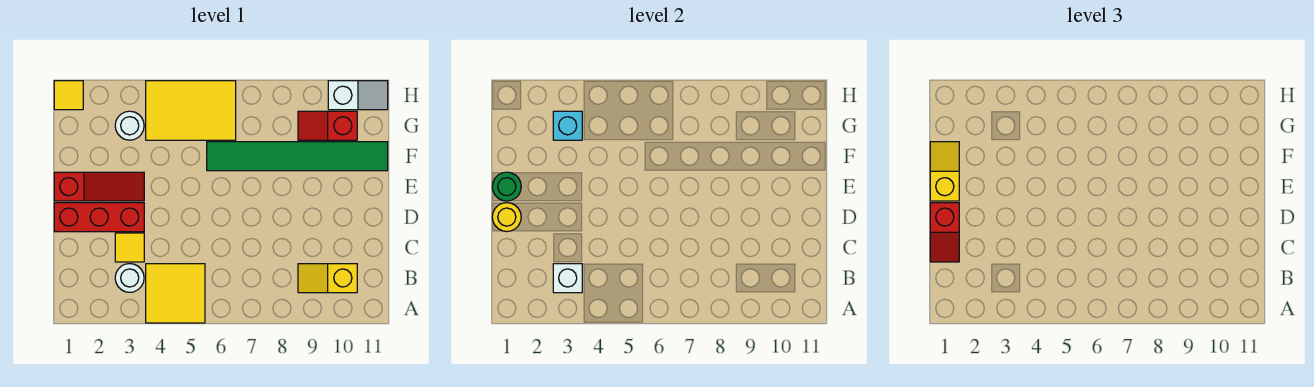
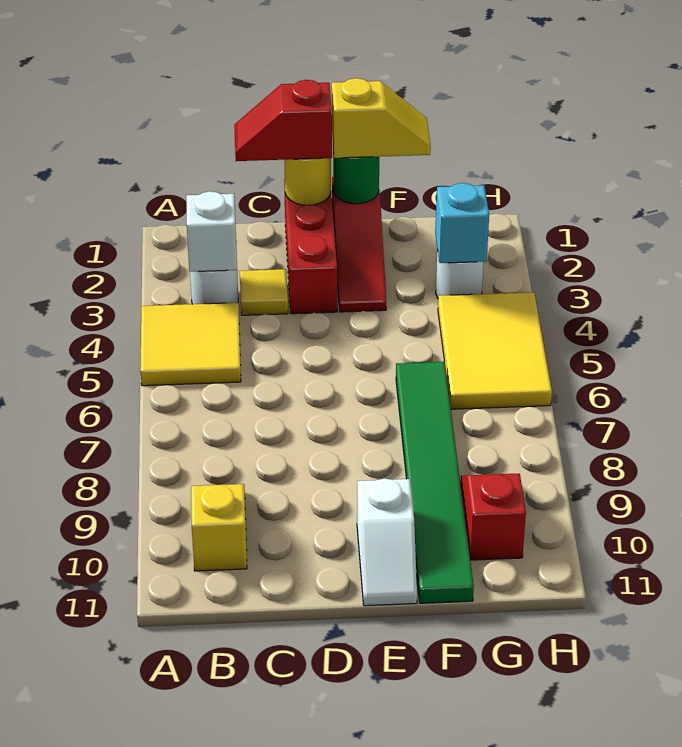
yellow 1x1 tile [54,81,83,110] -> none
white 1x2 slope [328,81,388,110] -> white 1x2 slope moved to [357,479,417,606]

